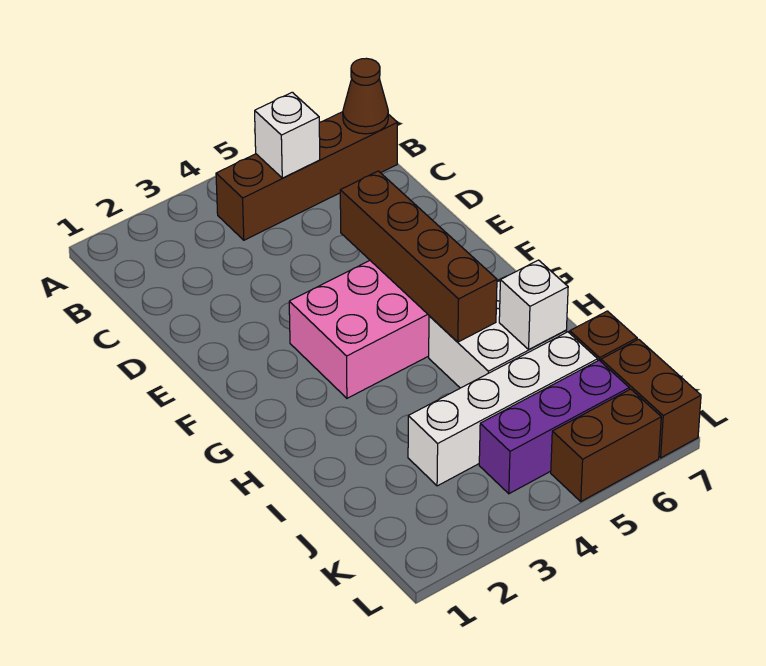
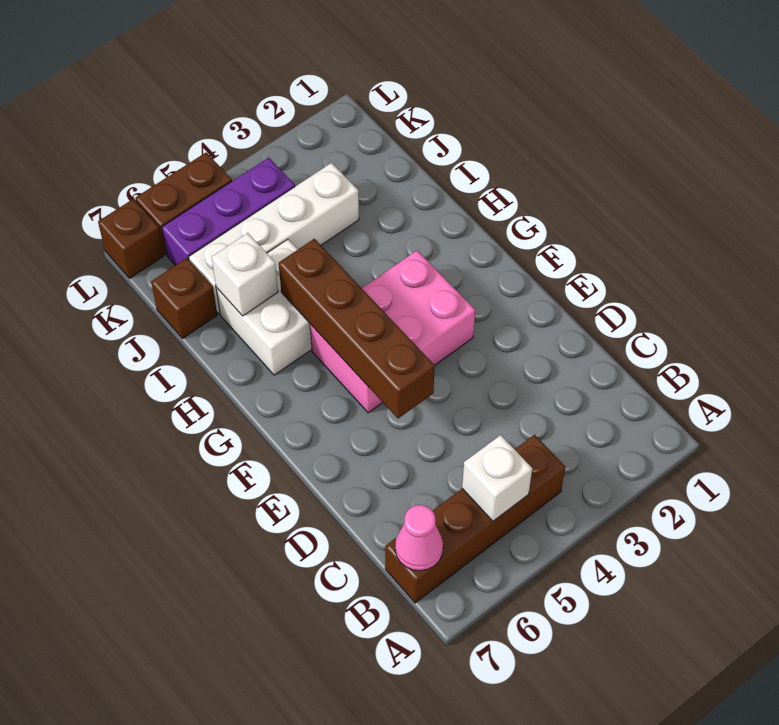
brown 1x1 cone [343,58,388,134] -> pink 1x1 cone [395,505,443,571]
brown 1x2 brick [601,339,701,458] -> brown 1x1 brick [98,199,164,279]

